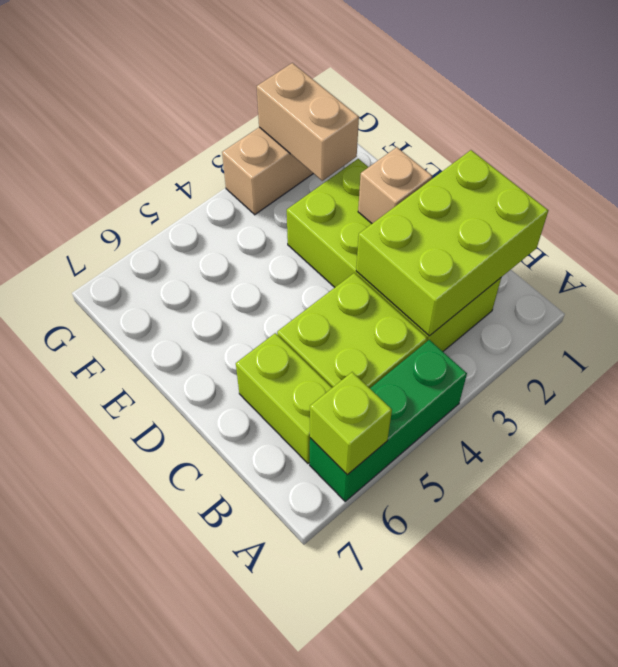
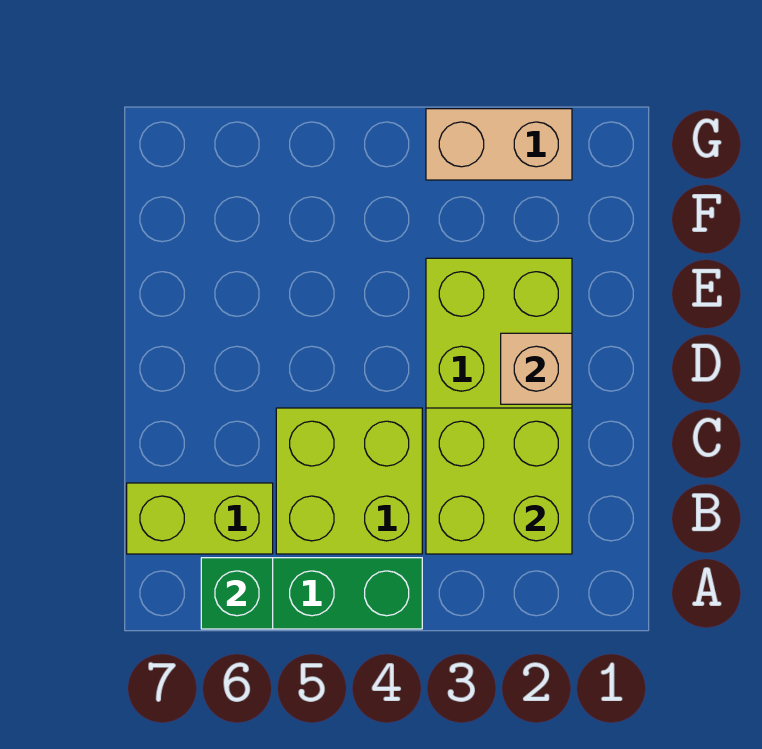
lime 1x1 brick [310,372,392,475] -> green 1x1 brick [201,558,273,629]
lime 2x3 brick [356,150,548,336] -> lime 2x2 brick [426,408,572,554]
lime 1x2 brick [236,333,332,463] -> lime 1x2 brick turned to [127,483,273,554]
tan 1x2 brick [257,63,359,181] -> none

